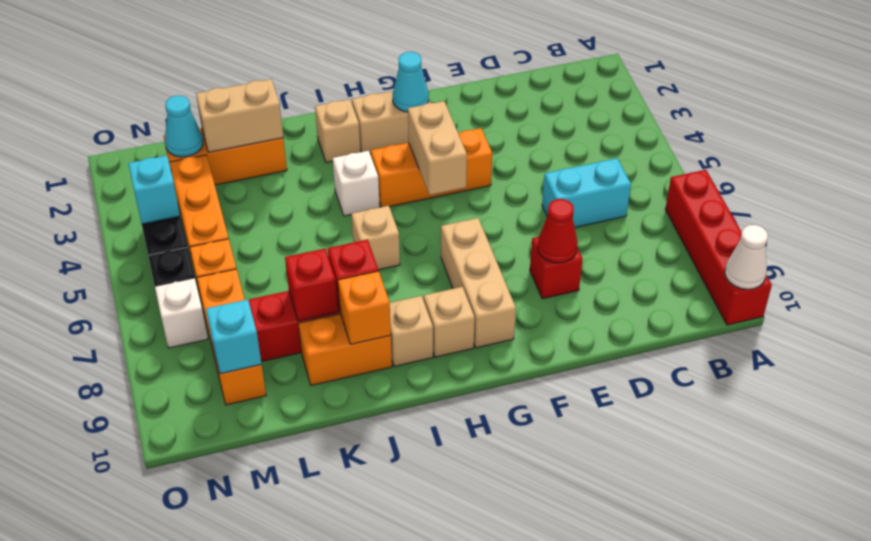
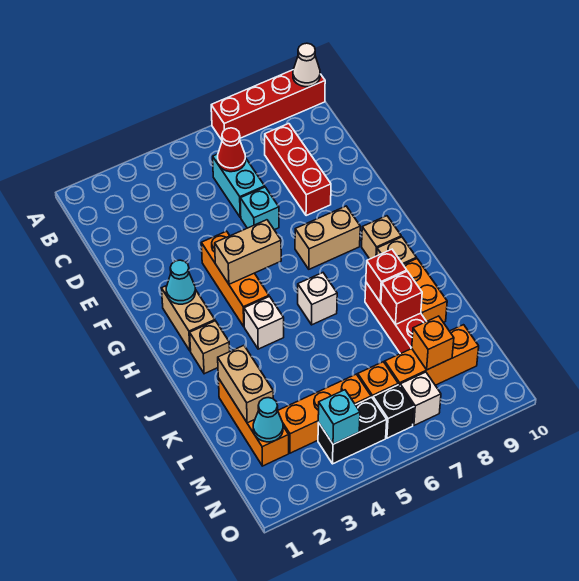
red 1x1 brick [530,237,583,299] -> red 1x3 brick [265,124,331,216]
red 1x1 cone [537,199,578,263] -> red 1x1 cone moved to [218,128,245,172]
tan 1x3 brick [441,218,516,348] -> tan 1x2 brick [295,206,360,269]
tan 1x1 brick [351,206,400,270] -> white 1x1 brick [298,273,337,325]
orange 1x1 brick [338,271,391,344] -> orange 1x1 brick moved to [412,316,454,370]
cyan 1x1 brick [206,299,262,374] -> cyan 1x1 brick moved to [240,187,279,230]

